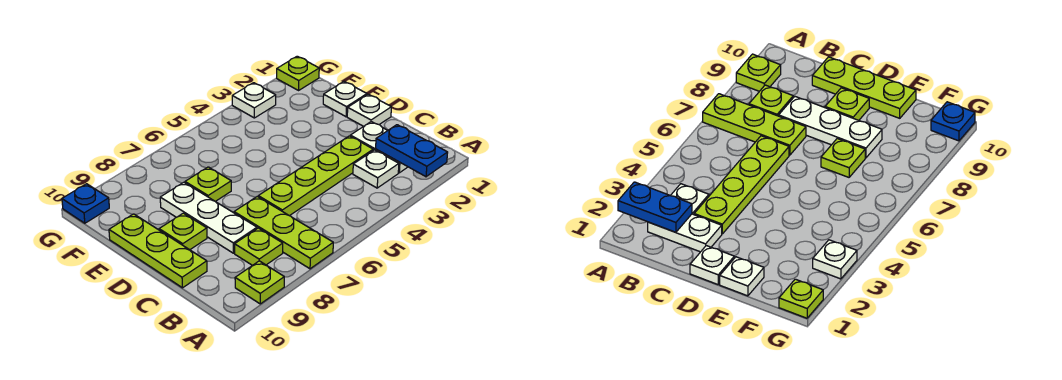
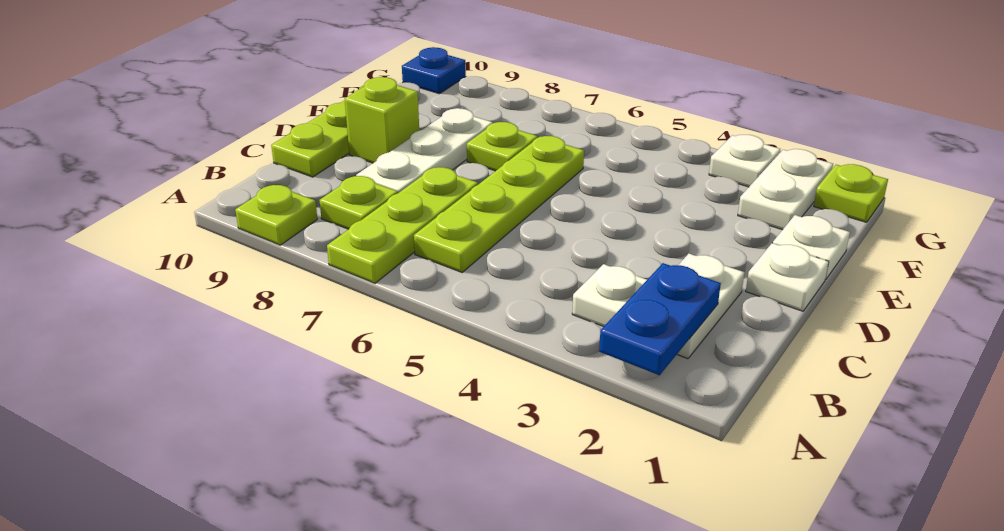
lime 1x4 plate [258,136,373,216] -> lime 1x4 plate turned to [414,136,584,272]
lime 1x1 plate [159,213,207,250] -> lime 1x1 brick [345,77,419,163]
none -> white 1x2 plate [738,149,833,230]

